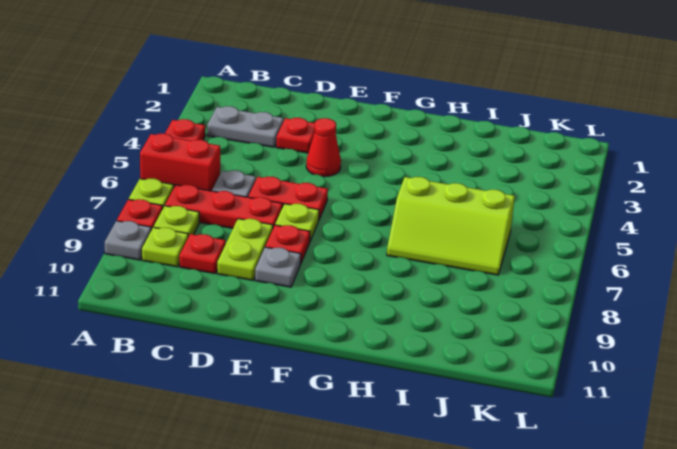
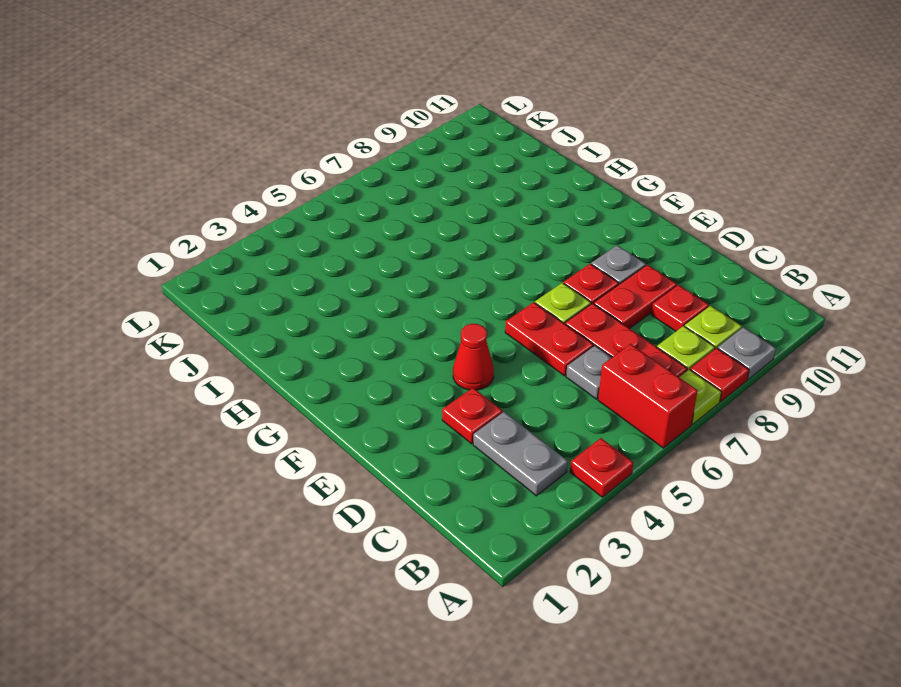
lime 1x2 plate [217,219,273,280] -> red 1x2 plate [594,265,677,329]
lime 2x3 slope [387,177,515,275] -> none

